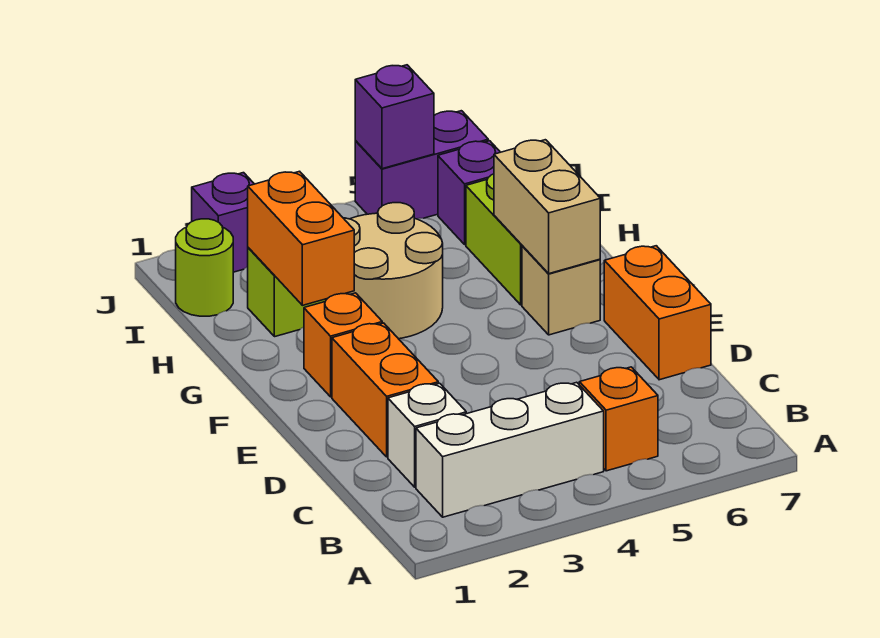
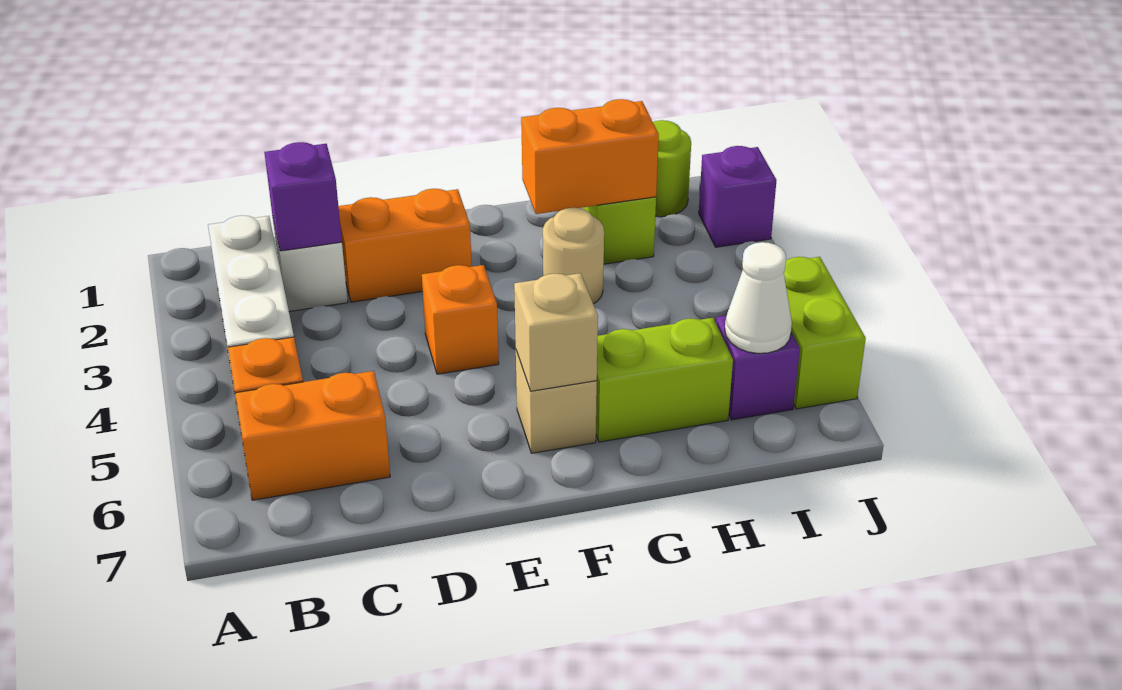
orange 1x2 brick [604,246,711,380] -> orange 1x2 brick moved to [235,371,390,500]
orange 1x1 brick [304,293,382,397] -> orange 1x1 brick moved to [422,265,499,374]
tan 1x2 brick [494,140,600,274] -> tan 1x1 brick [514,273,598,391]
tan 2x2 round brick [326,203,443,339] -> tan 1x1 round brick [543,208,604,304]
none -> white 1x1 cone [725,242,792,353]
purple 1x2 brick [355,111,488,219] -> lime 1x2 brick [784,257,866,409]
purple 1x1 brick [355,65,434,169] -> purple 1x1 brick moved to [264,142,342,251]

